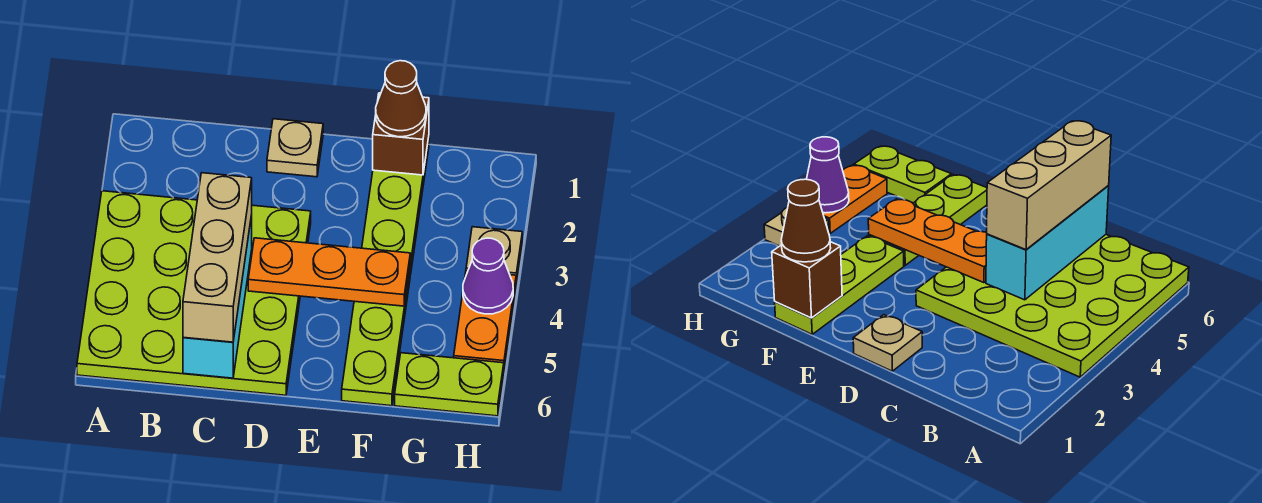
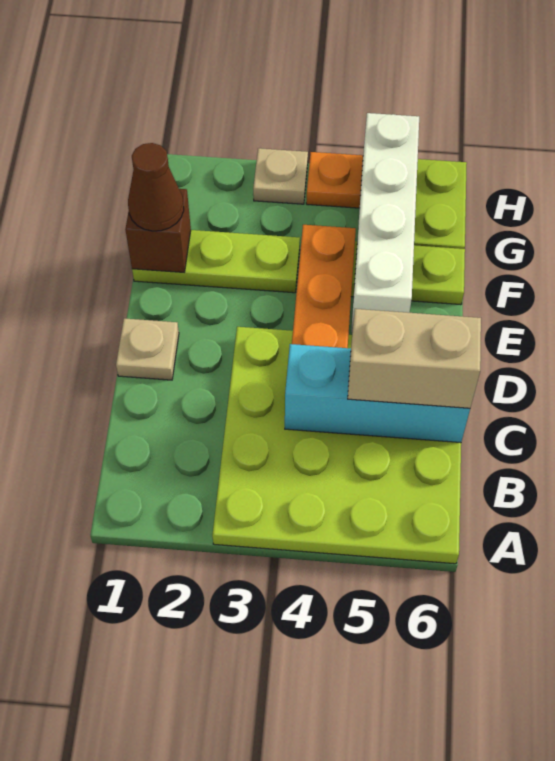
tan 1x3 brick [183,173,252,342] -> tan 1x2 brick [348,309,481,408]
none -> white 1x4 brick [351,113,419,332]
purple 1x1 cone [463,238,513,314] -> none

